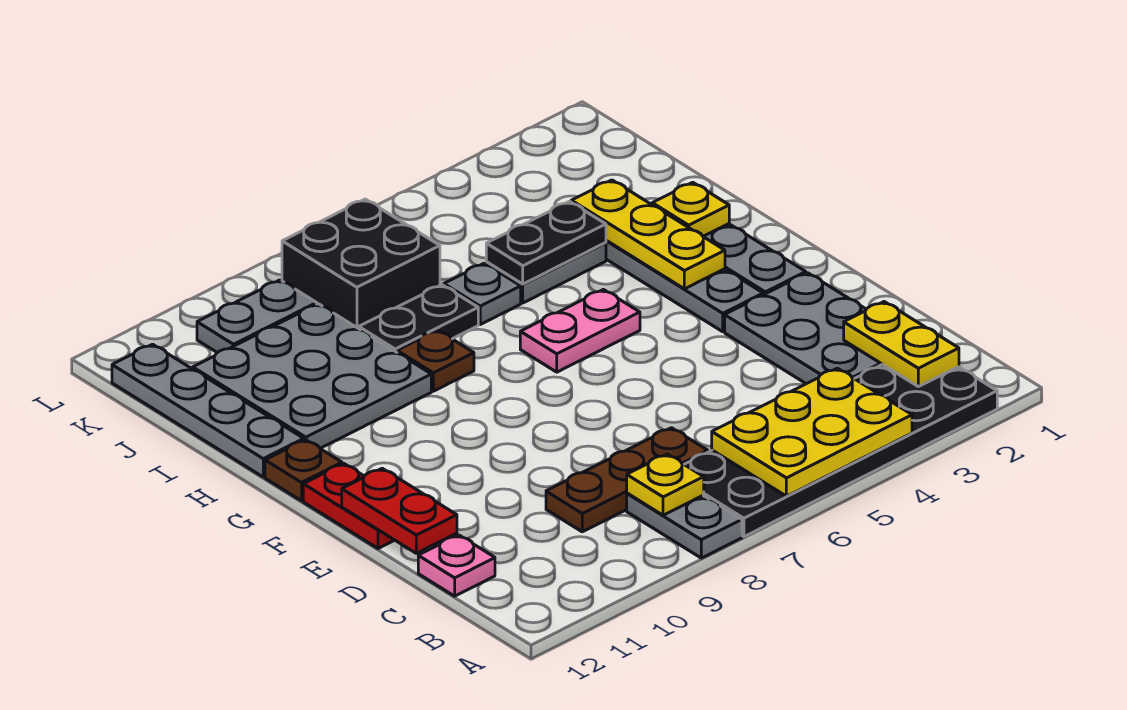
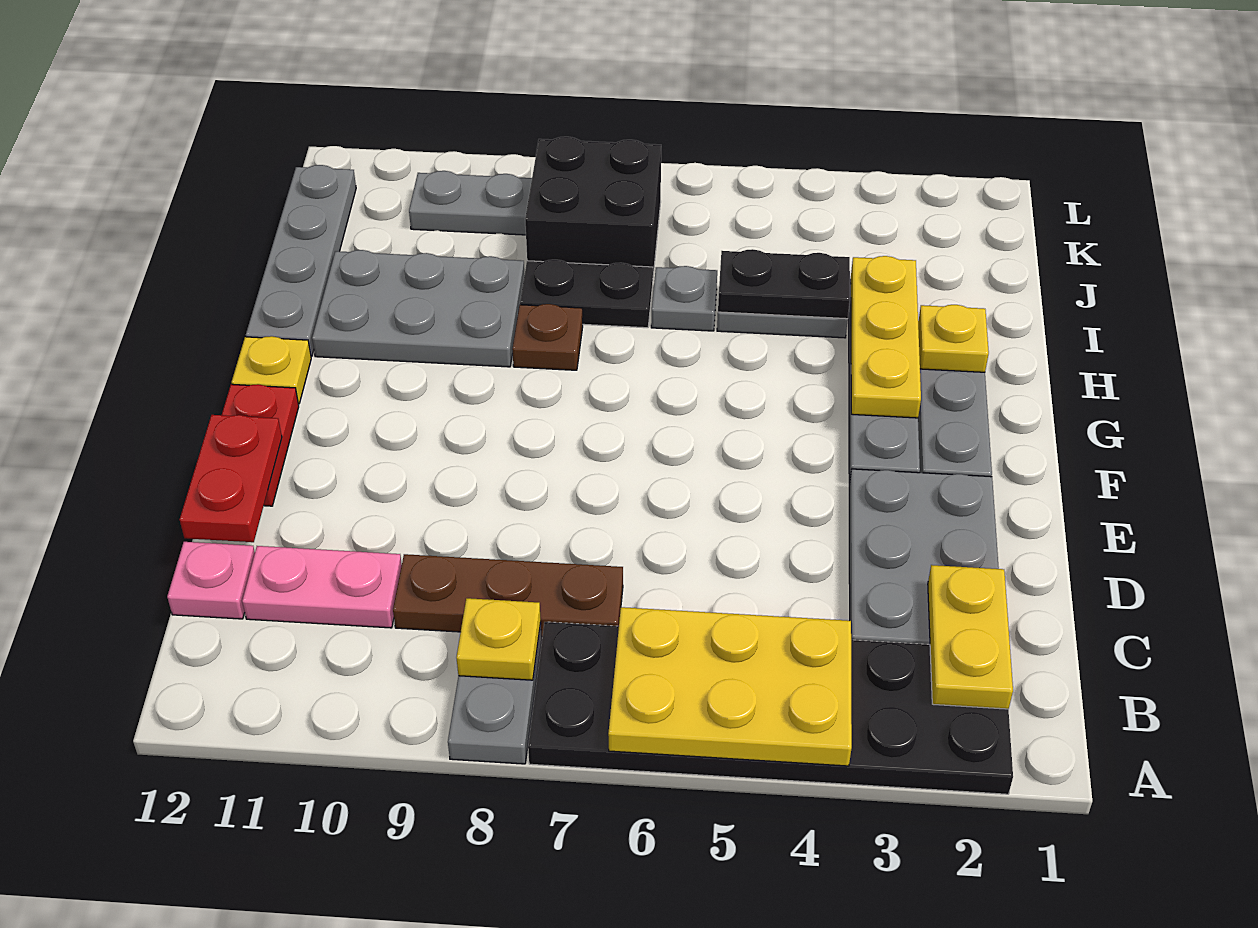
pink 1x2 plate [520,290,640,372] -> pink 1x2 plate moved to [242,546,402,628]
brown 1x1 plate [265,440,342,501] -> yellow 1x1 plate [232,336,311,404]
grey 3x3 plate [193,304,431,449] -> grey 2x3 plate [312,250,524,367]

